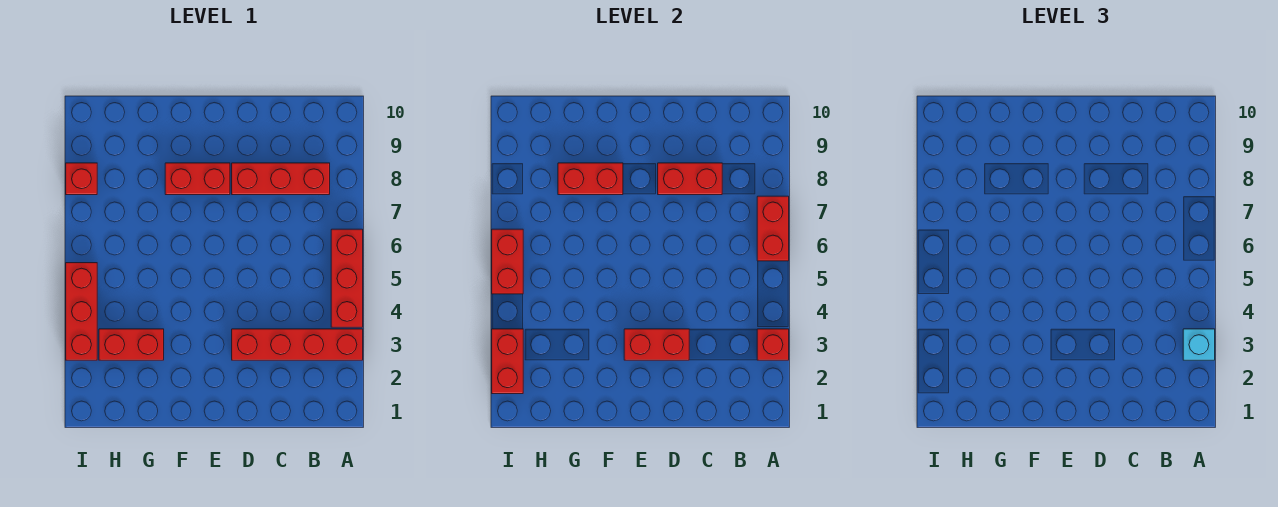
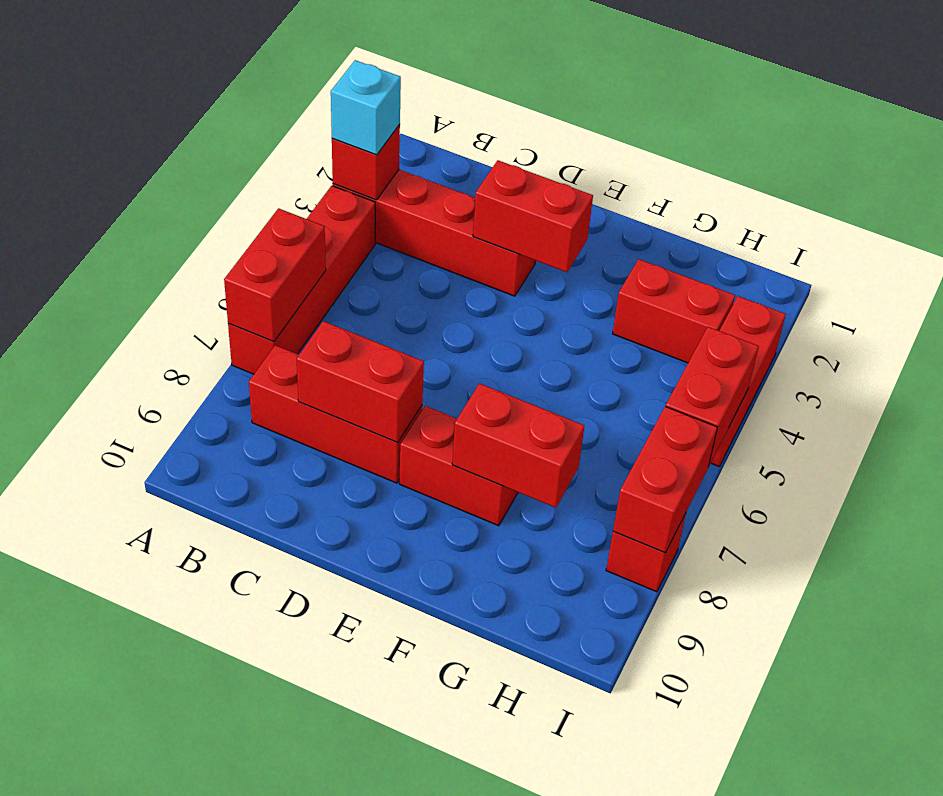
red 1x3 brick [331,229,363,327] -> red 1x4 brick [228,186,375,374]
red 1x2 brick [492,329,523,394] -> red 1x2 brick moved to [613,406,717,553]

